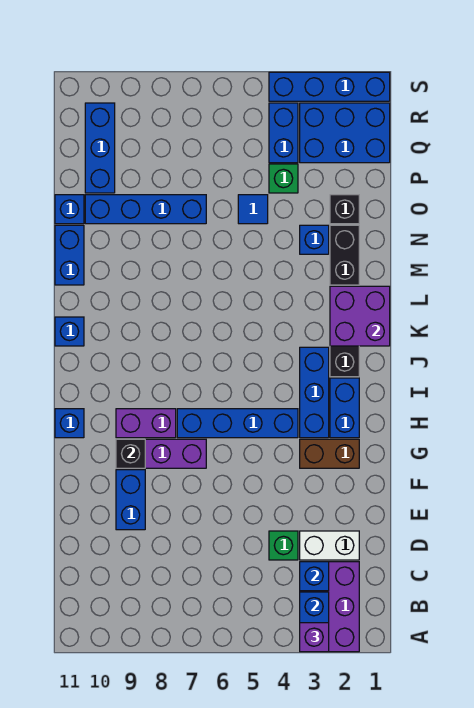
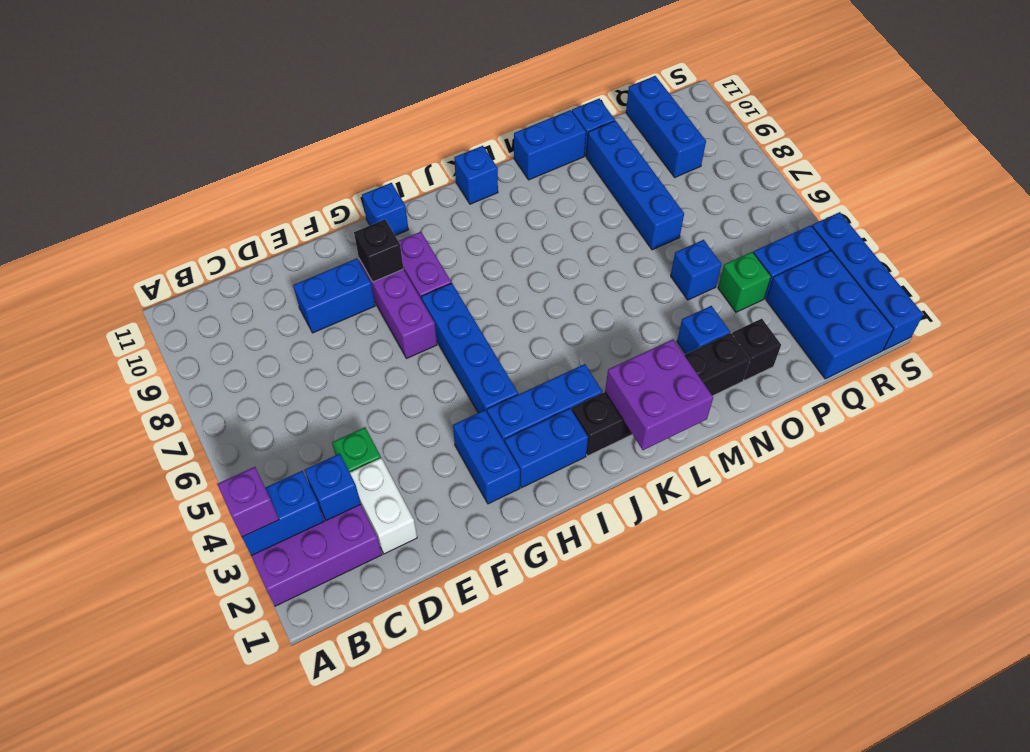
brown 1x2 brick [300,439,359,468] -> blue 1x2 brick [453,410,520,504]
blue 1x1 tile [238,195,268,224] -> blue 1x1 brick [671,240,722,300]
blue 1x3 brick [85,103,115,193] -> blue 1x3 brick turned to [626,76,706,177]

